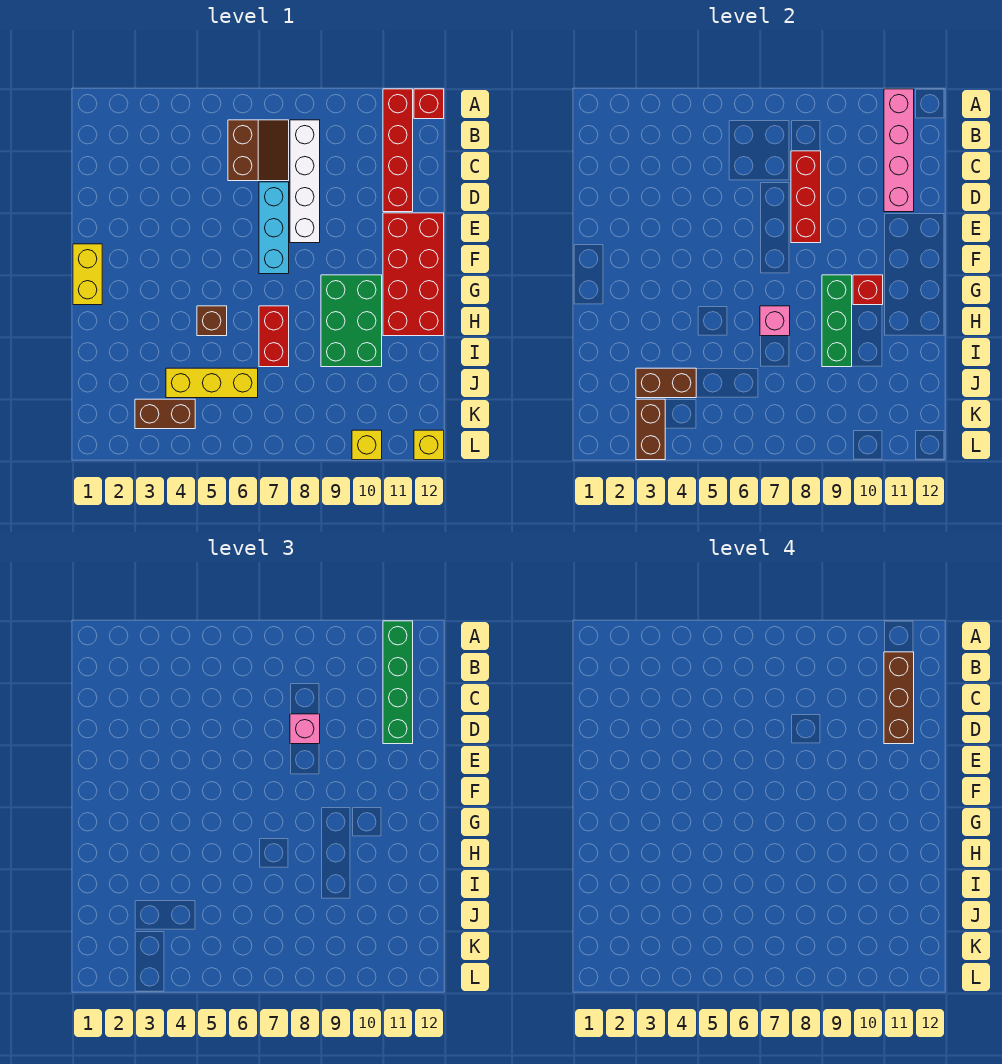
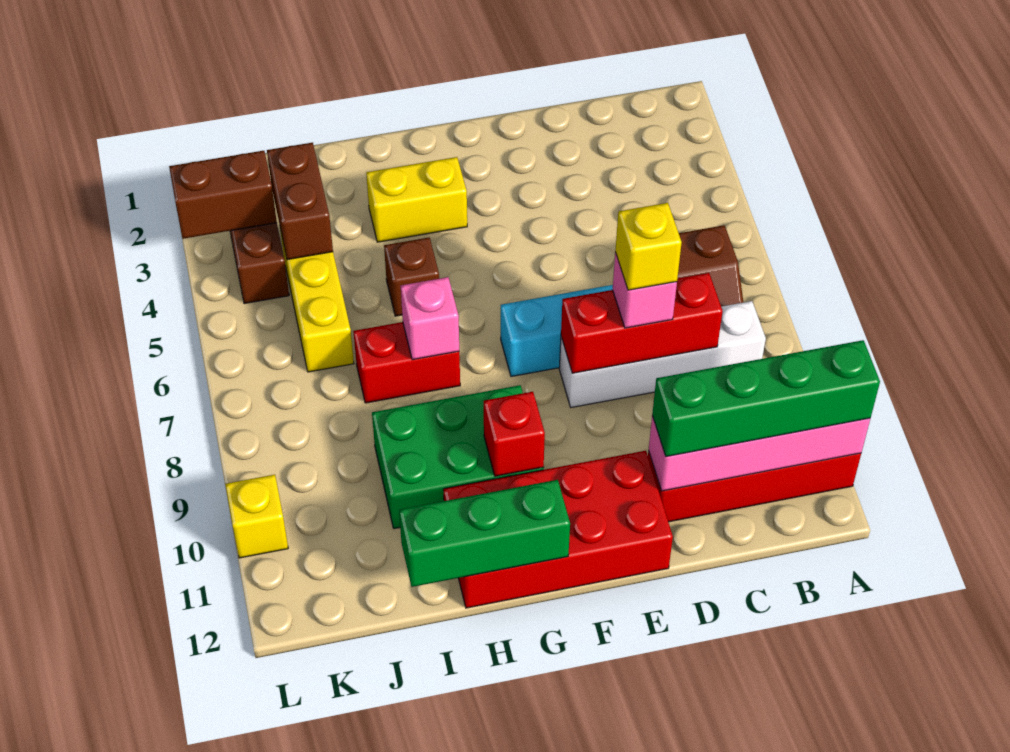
red 1x1 brick [414,89,444,119] -> none
brown 1x3 brick [884,652,914,744] -> none
yellow 1x2 brick [73,244,102,305] -> yellow 1x2 brick moved to [366,157,467,242]
green 1x3 brick [822,275,852,367] -> green 1x3 brick moved to [399,480,570,587]
yellow 1x1 brick [414,430,444,460] -> yellow 1x1 brick moved to [615,203,682,290]

